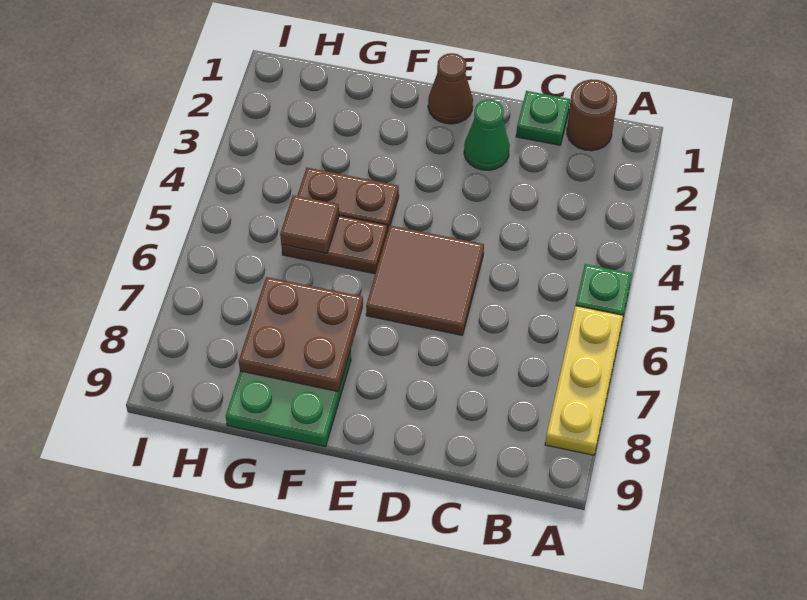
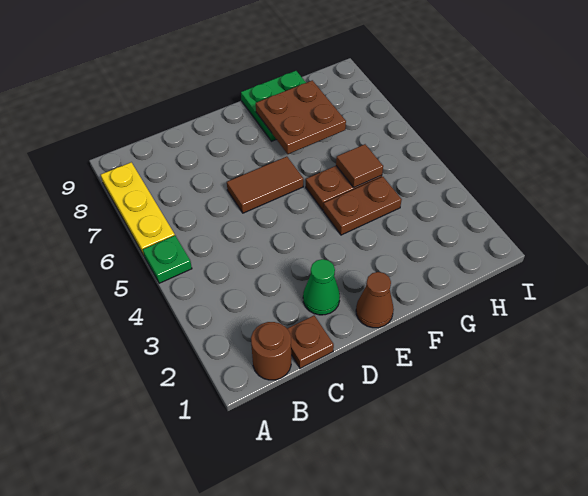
green 1x1 plate [516,91,570,145] -> brown 1x1 plate [287,316,334,368]
brown 2x2 tile [366,226,484,335] -> brown 1x2 tile [227,157,303,213]

